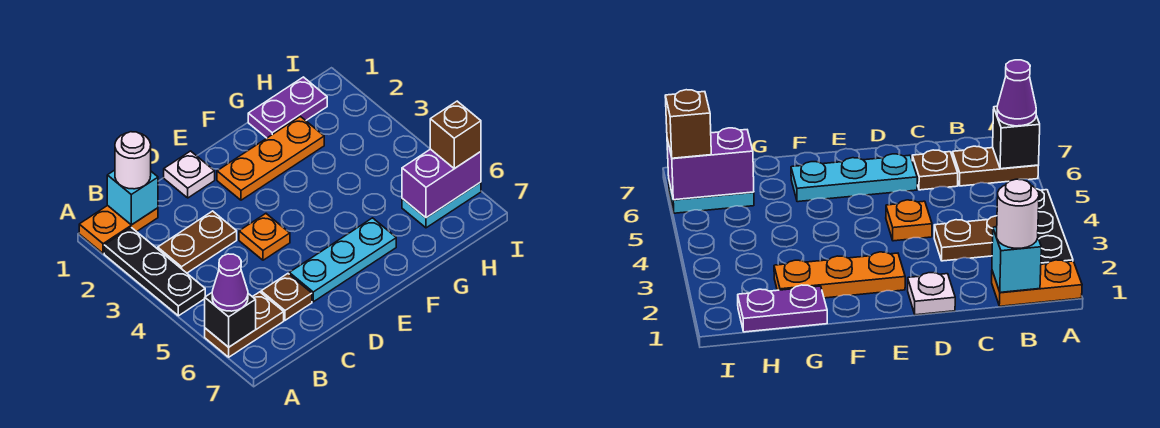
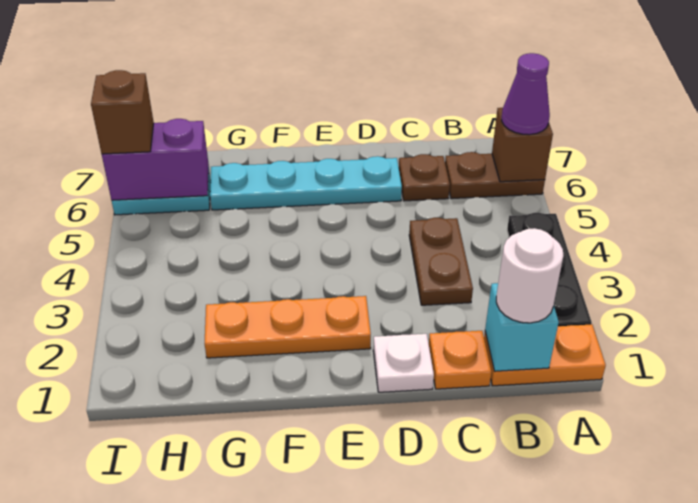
black 1x1 brick [205,293,256,347] -> brown 1x1 brick [492,108,553,182]
brown 1x2 plate [158,211,237,273] -> brown 1x2 plate turned to [409,218,473,305]
orange 1x1 plate [239,214,290,260] -> orange 1x1 plate moved to [429,331,492,389]
cyan 1x3 plate [289,218,396,302] -> cyan 1x4 plate [210,156,402,210]
purple 1x2 plate [248,77,327,138] -> none

